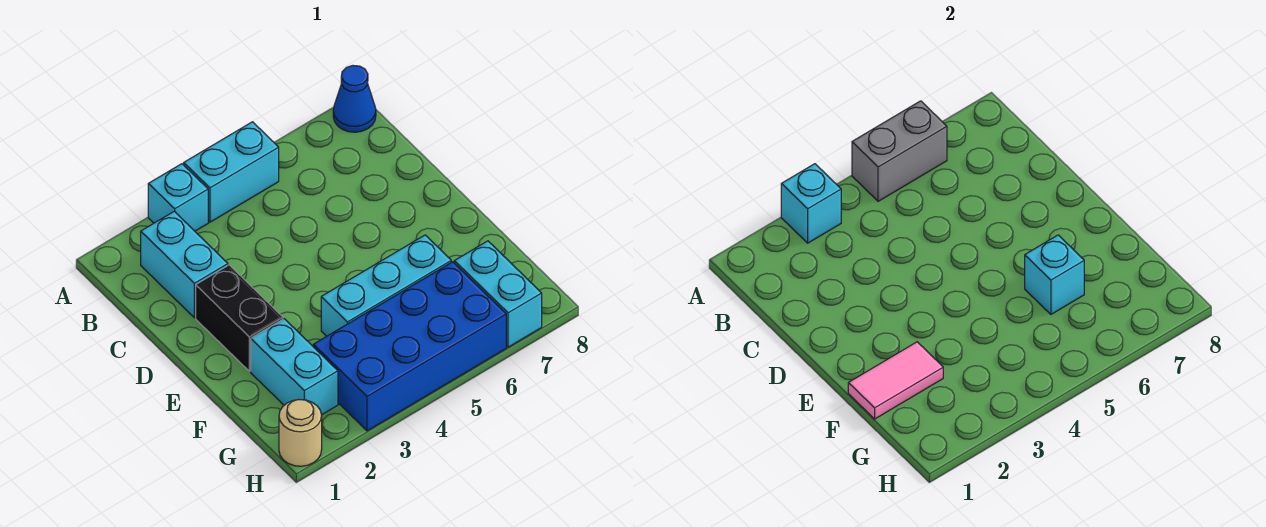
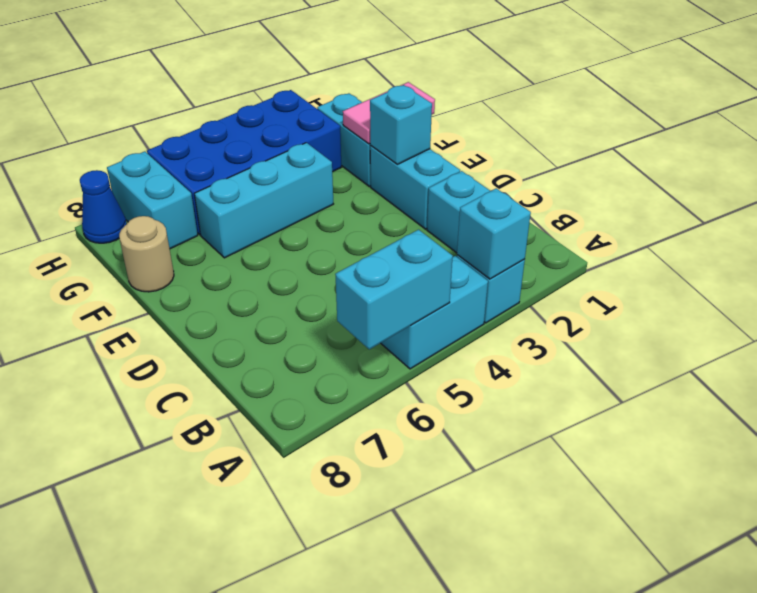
grey 1x2 brick [852,101,947,201] -> cyan 1x2 brick [335,230,453,350]
blue 1x1 cone [333,66,376,132] -> blue 1x1 cone moved to [80,170,127,243]
black 1x2 brick [196,265,283,371] -> cyan 1x2 brick [370,146,460,229]
cyan 1x1 brick [1025,235,1084,314] -> cyan 1x1 brick moved to [370,85,432,164]
tan 1x1 round brick [279,399,322,466] -> tan 1x1 round brick moved to [119,216,174,292]

